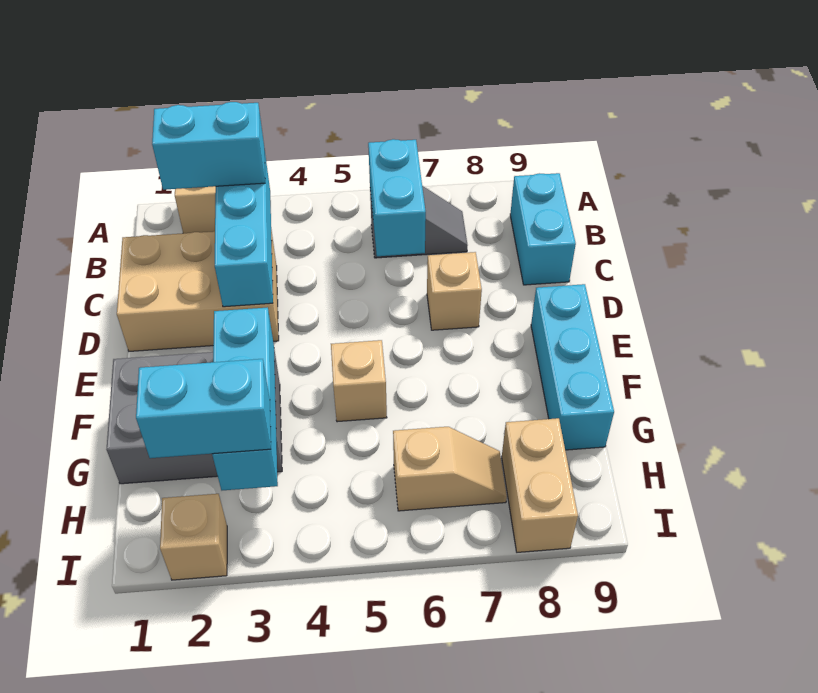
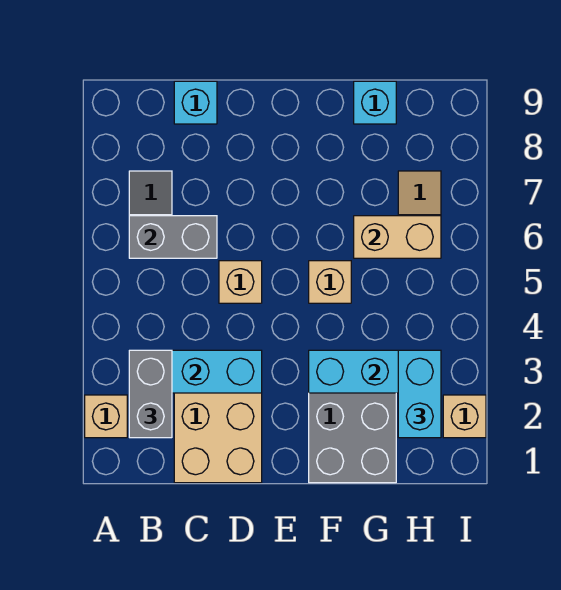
cyan 1x2 brick [152,102,265,190] -> grey 1x2 brick [129,350,172,438]
cyan 1x2 brick [368,139,426,256] -> grey 1x2 brick [129,216,217,258]
cyan 1x2 brick [510,173,576,285] -> cyan 1x1 brick [174,81,217,124]
tan 1x1 brick [427,252,482,330] -> tan 1x1 brick moved to [219,261,262,303]
cyan 1x3 brick [531,284,614,450] -> cyan 1x1 brick [354,81,396,124]
tan 1x2 brick [502,418,578,552] -> tan 1x2 brick moved to [354,216,441,258]

